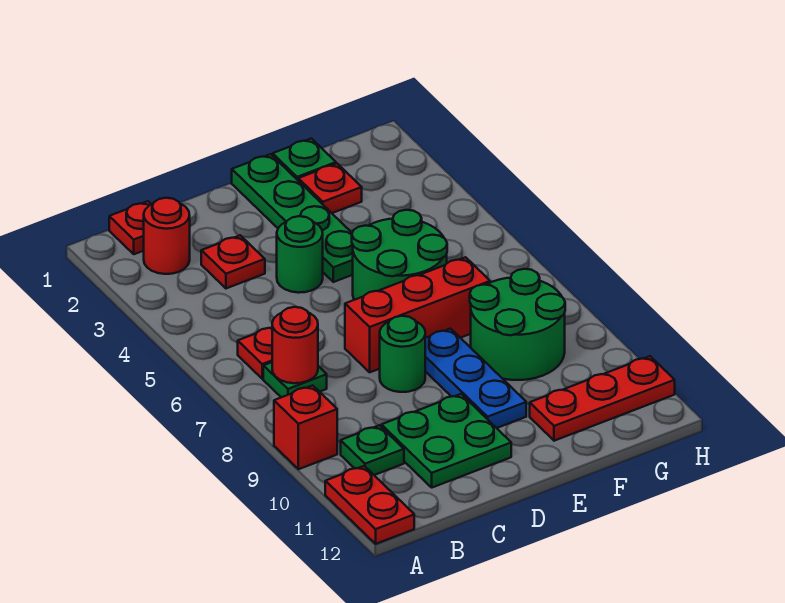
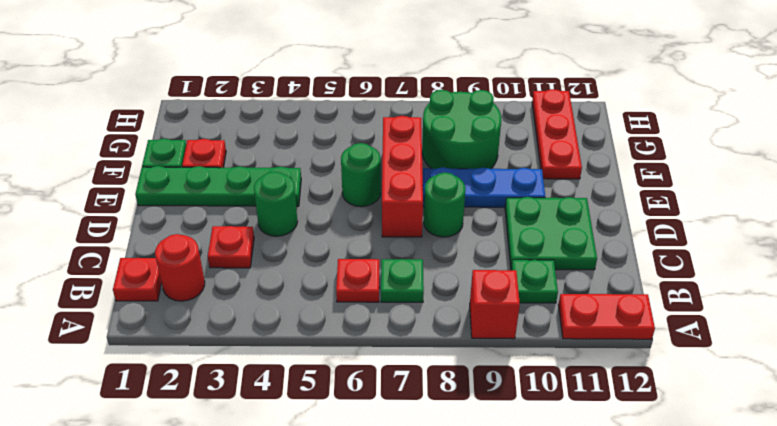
red 1x1 round brick [272,307,318,383] -> none
green 2x2 round brick [352,210,447,300] -> green 1x1 round brick [341,143,381,207]

